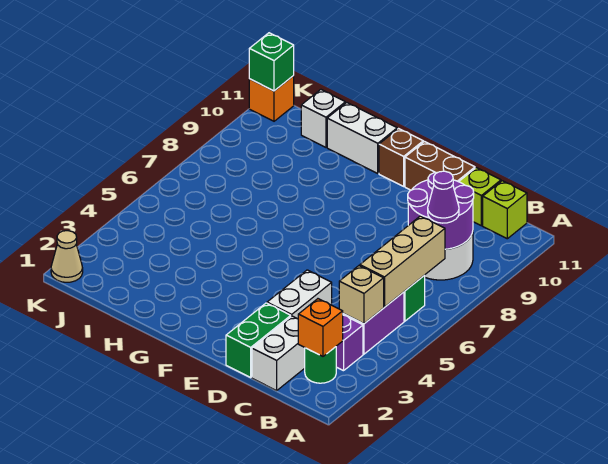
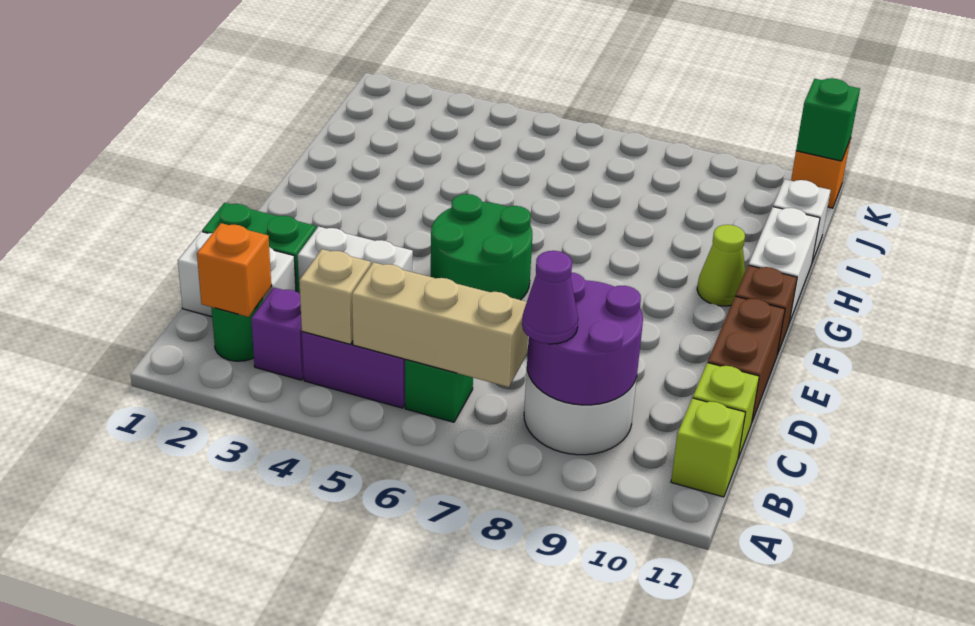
none -> green 2x2 round brick [431,194,532,300]
none -> lime 1x1 cone [697,225,745,306]
tan 1x1 cone [51,231,83,282] -> none

